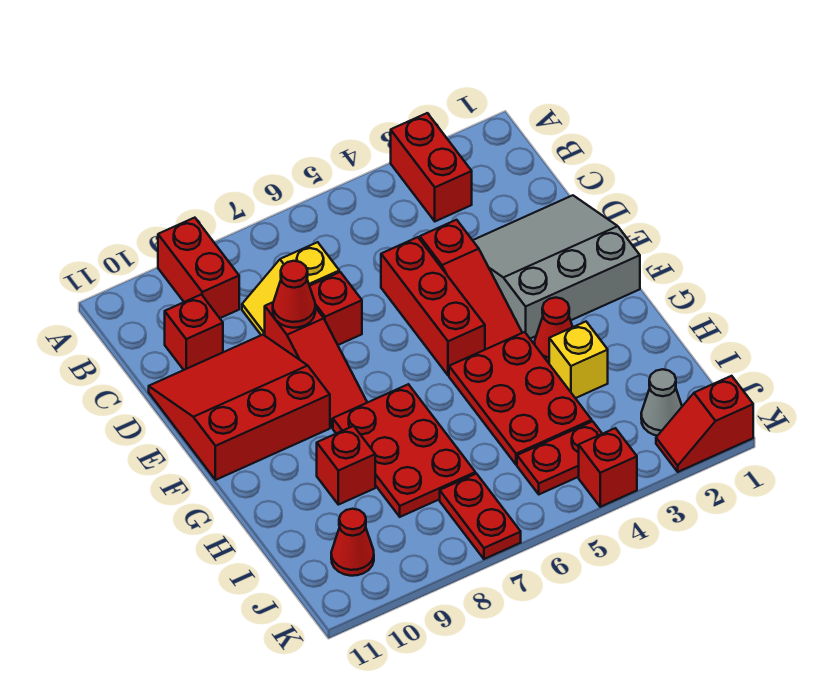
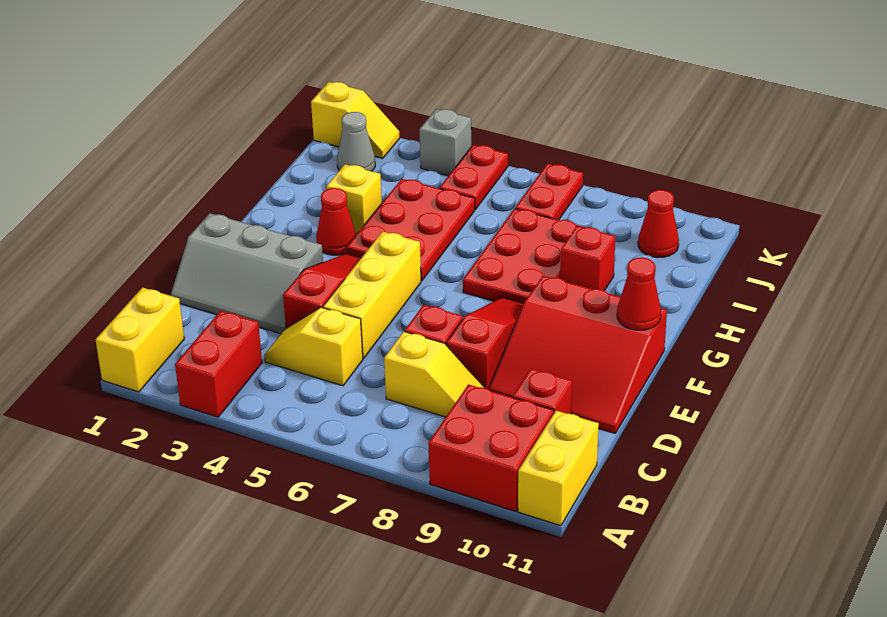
none -> yellow 1x2 brick [95,288,184,392]
red 1x2 brick [158,218,239,318] -> red 2x2 brick [428,384,554,511]
none -> yellow 1x2 brick [518,411,599,526]
none -> yellow 1x2 slope [264,307,363,386]
grey 3x3 slope [473,195,640,339] -> grey 2x3 slope [171,213,323,334]
red 1x3 brick [381,237,485,375] -> yellow 1x3 brick [323,232,421,358]
red 1x1 cone [273,261,315,328] -> red 1x1 cone moved to [617,257,661,330]
red 1x2 plate [517,421,602,494] -> red 1x2 plate turned to [440,145,508,210]
red 1x2 slope [656,376,753,472] -> yellow 1x2 slope [311,82,400,158]
red 1x1 brick [579,428,637,507] -> grey 1x1 brick [419,109,471,176]

